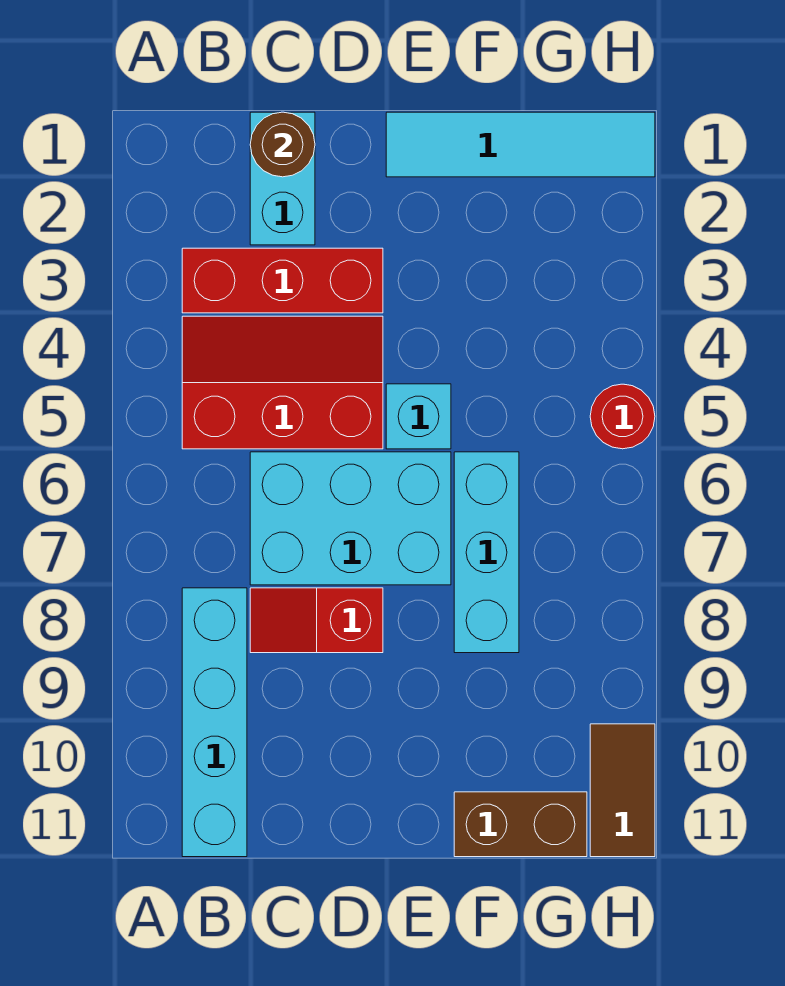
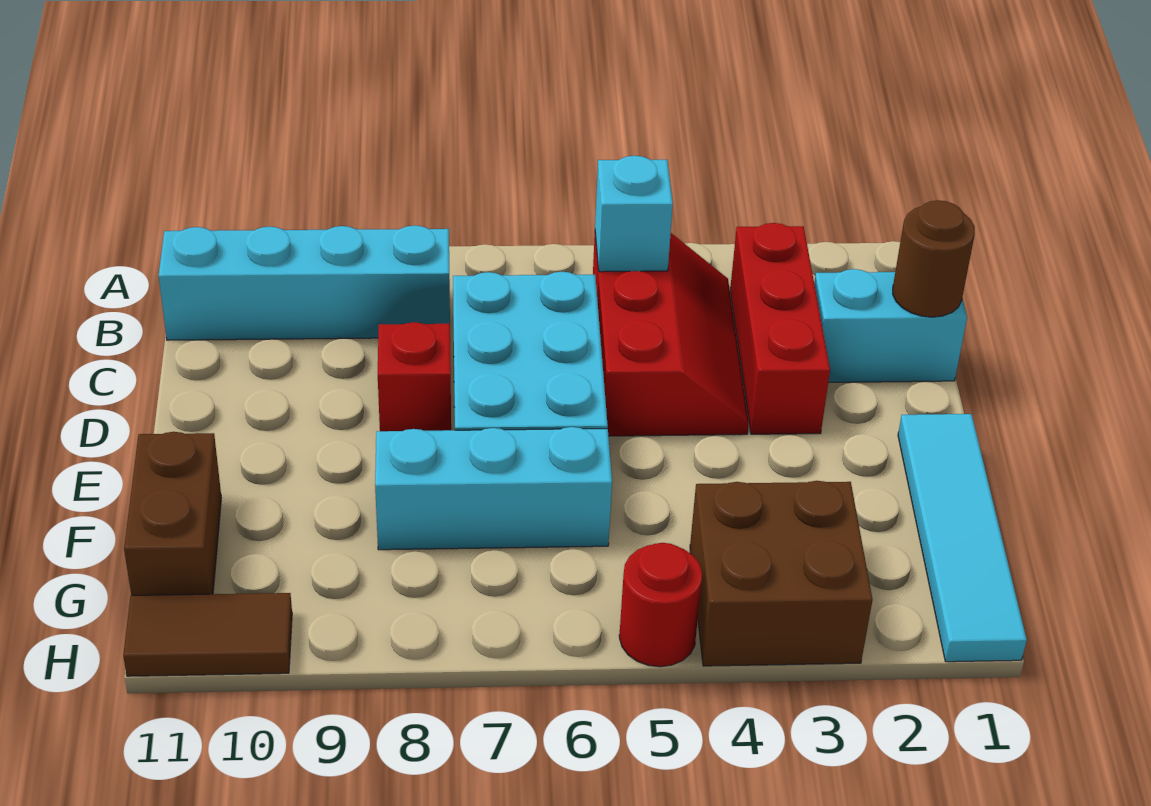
cyan 1x1 brick [386,384,451,449] -> cyan 1x1 brick moved to [595,156,673,272]
none -> brown 2x2 brick [690,481,872,666]

